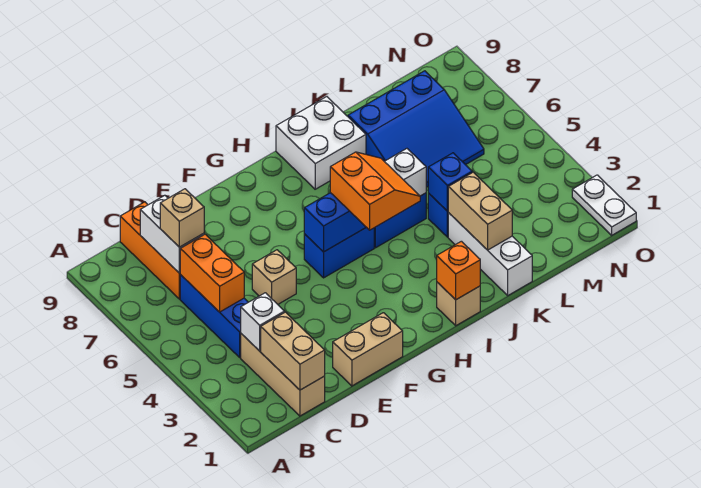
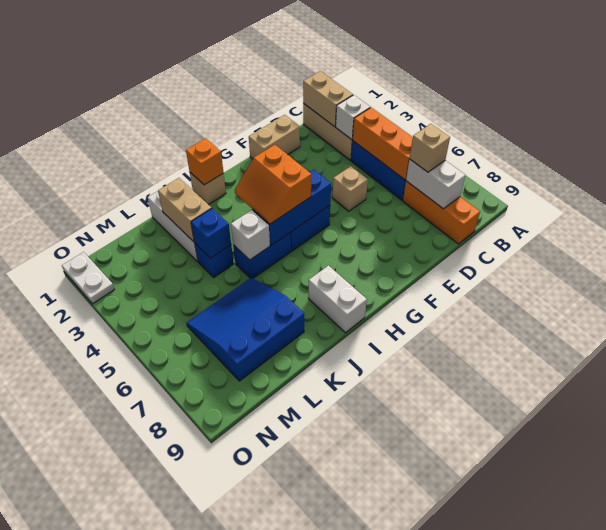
orange 1x2 brick [180,234,244,312] -> orange 1x3 brick [352,108,413,180]
white 2x2 brick [276,97,366,189] -> white 1x2 brick [308,266,367,333]

